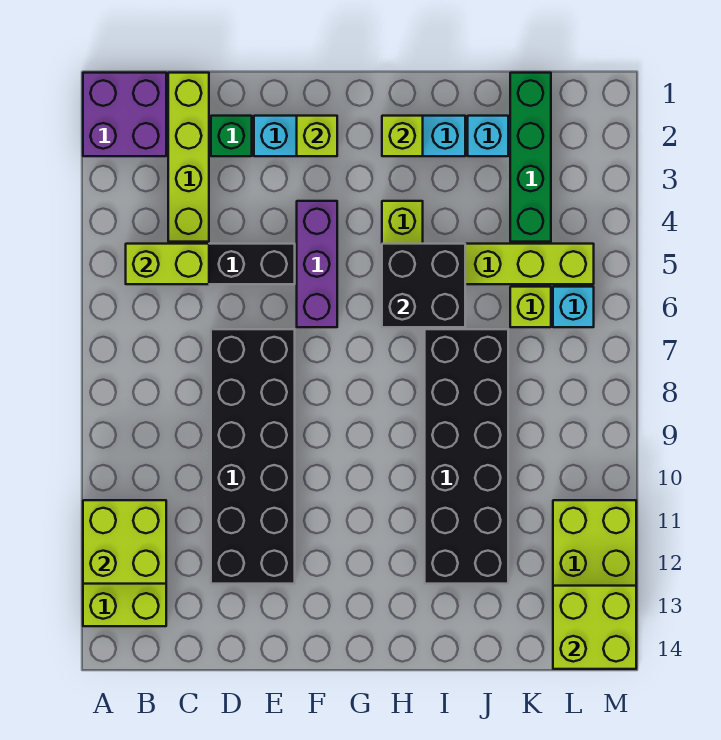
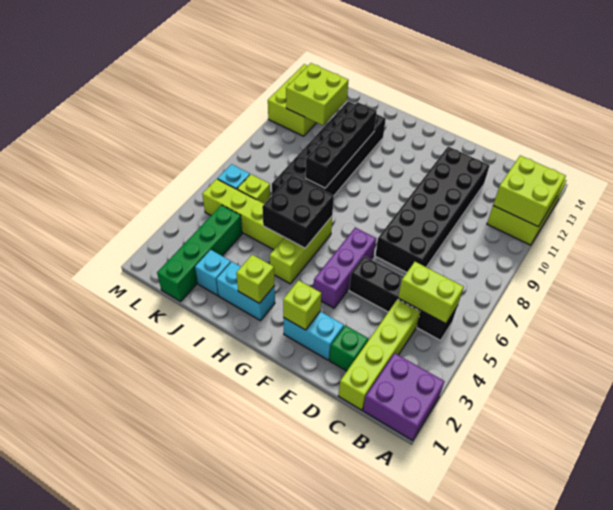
none -> black 1x4 brick [306,102,377,188]
lime 2x2 brick [553,586,636,669] -> lime 2x2 brick moved to [286,63,349,125]

